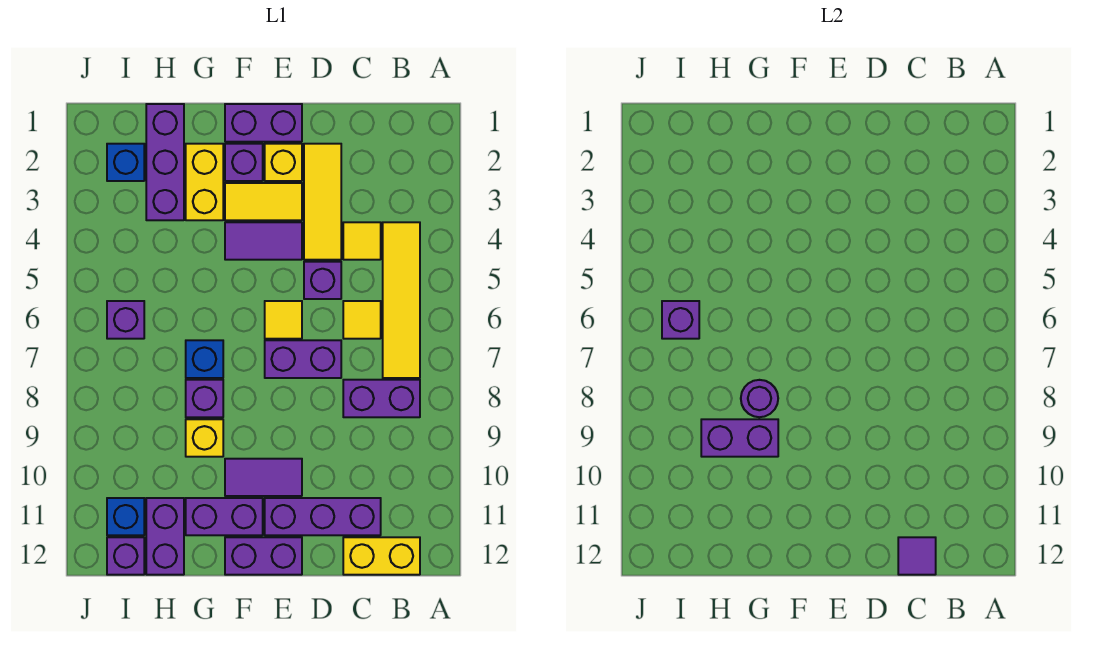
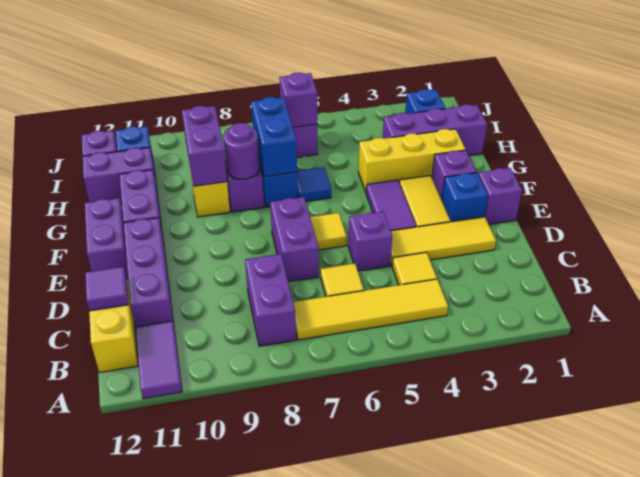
purple 1x2 brick [225,104,302,142] -> purple 1x1 brick [478,168,522,224]
yellow 1x1 brick [265,144,302,181] -> blue 1x1 brick [442,173,488,222]
purple 1x2 tile [225,459,302,496] -> purple 1x2 tile moved to [135,321,182,399]
yellow 1x2 brick [186,144,223,220] -> yellow 1x3 brick [358,129,466,192]
none -> blue 1x1 tile [297,167,331,202]
none -> blue 1x2 brick [251,97,297,177]

